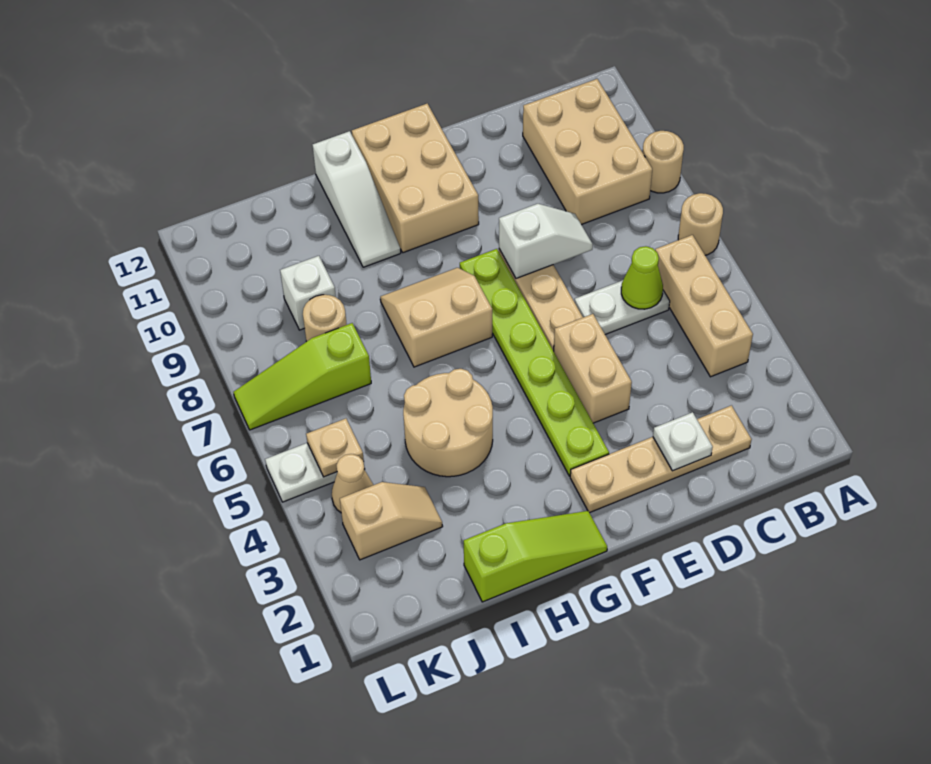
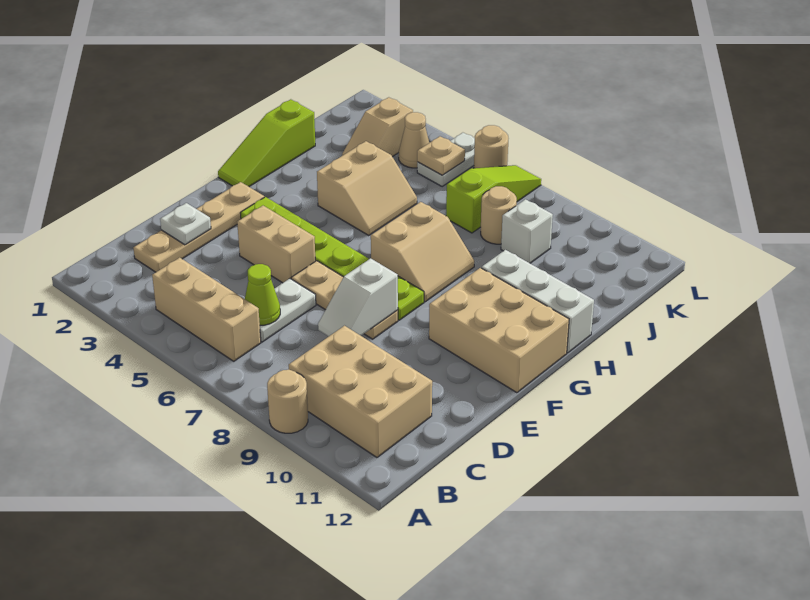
tan 1x1 round brick [678,193,723,255] -> tan 1x1 round brick moved to [474,125,509,168]
tan 2x2 round brick [403,369,493,477] -> tan 2x2 slope [317,141,417,235]
white 1x3 slope [313,131,401,267] -> white 1x3 brick [481,250,594,353]

